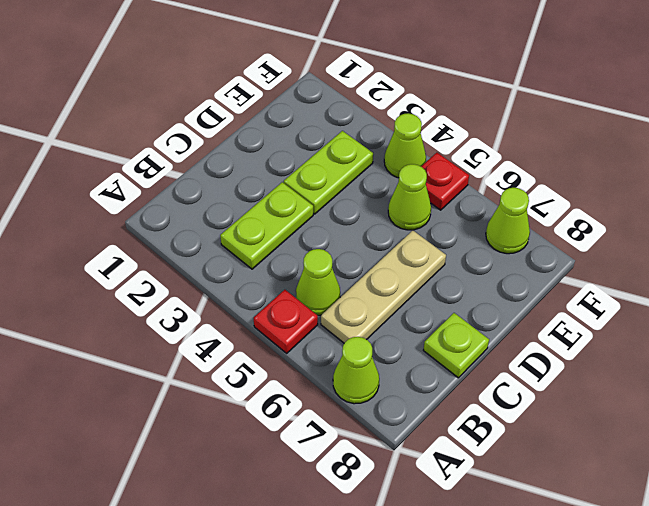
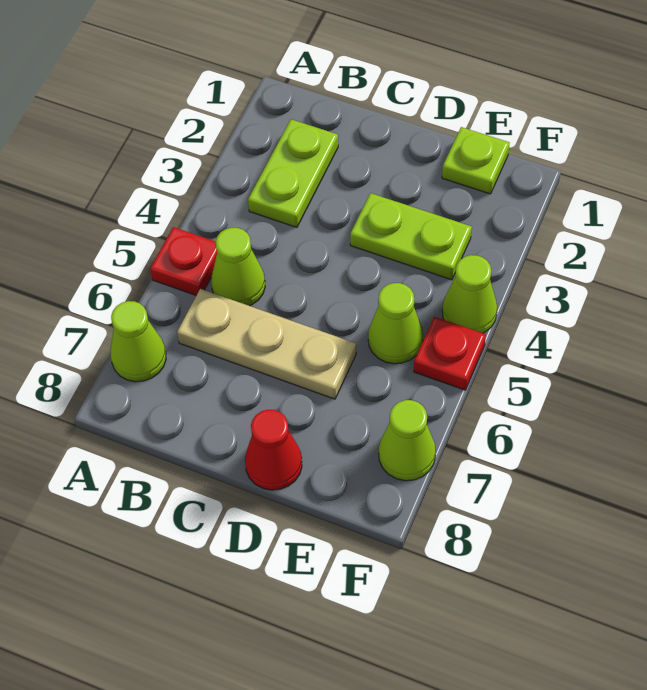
lime 1x2 plate [220,182,313,269] -> lime 1x2 plate turned to [248,119,338,227]
lime 1x1 plate [423,313,489,378] -> lime 1x1 plate moved to [442,127,510,194]
none -> red 1x1 cone [245,410,302,490]

